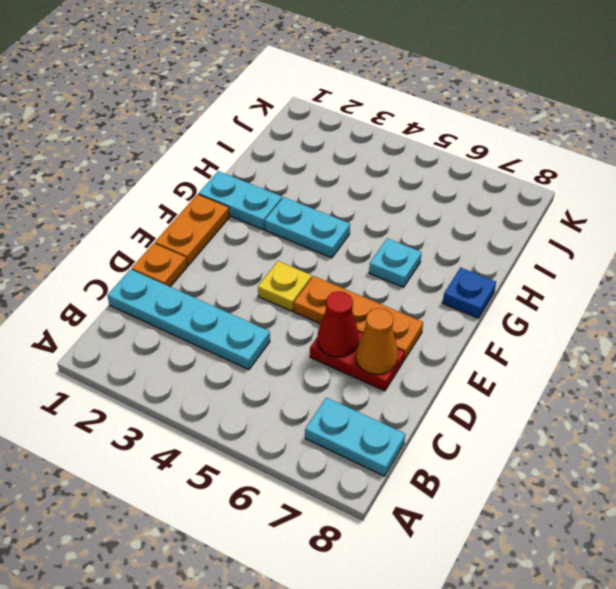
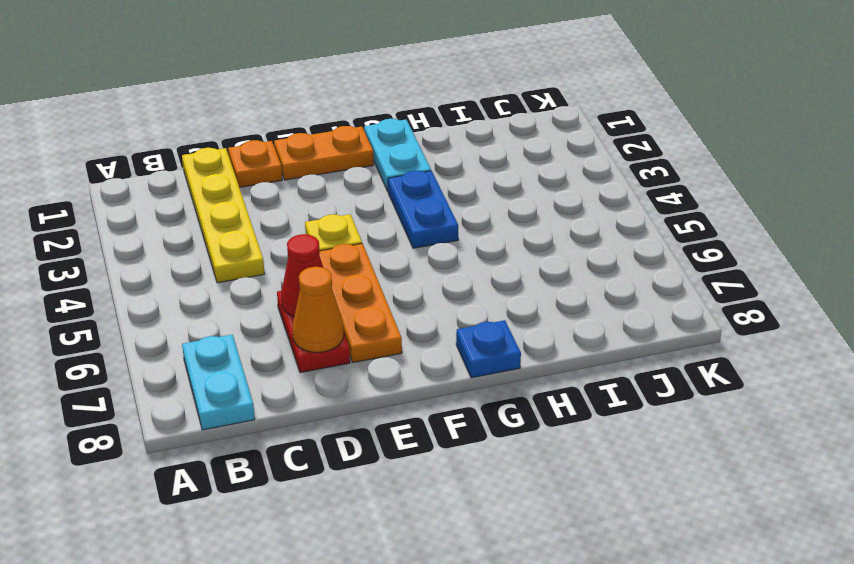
cyan 1x4 plate [107,269,270,370] -> yellow 1x4 plate [182,148,264,283]
cyan 1x2 plate [265,197,350,258] -> blue 1x2 plate [388,171,458,248]
cyan 1x1 plate [369,238,422,287] -> none

